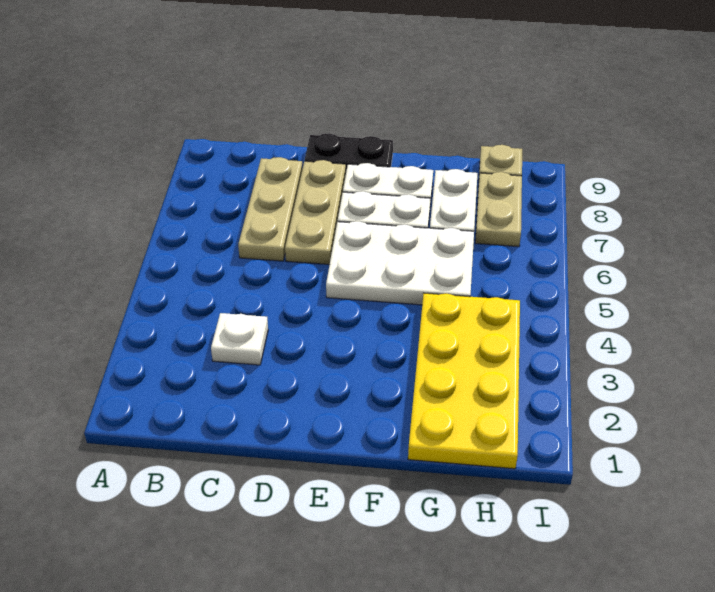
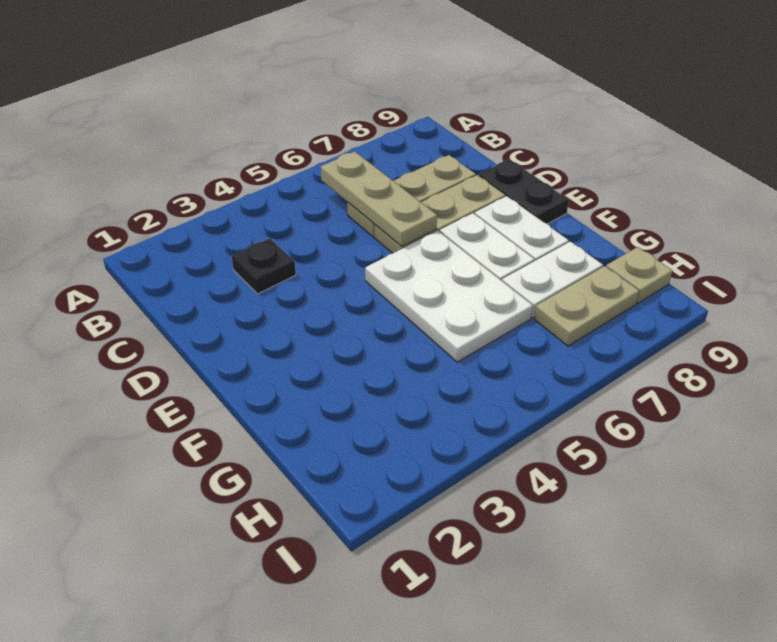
none -> tan 1x3 plate [321,151,437,246]
white 1x1 plate [211,313,268,365] -> black 1x1 plate [232,238,296,294]
yellow 2x4 plate [408,293,520,469] -> none

